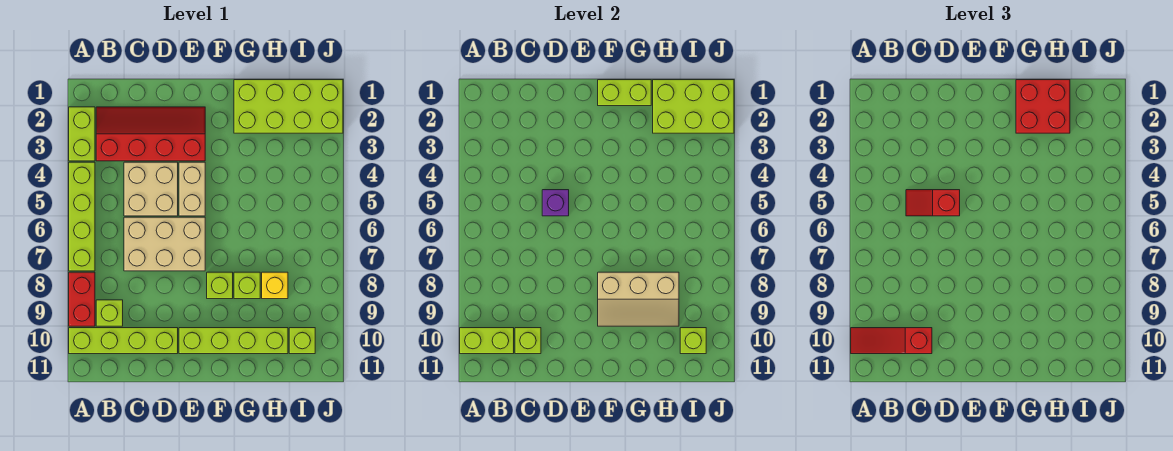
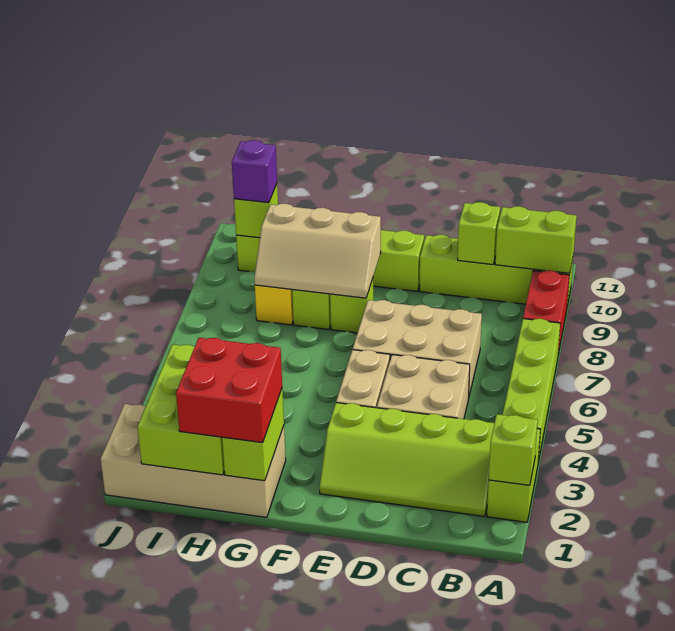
red 1x3 slope [851,328,932,354] -> none
red 2x4 slope [96,107,205,161] -> lime 2x4 slope [319,403,494,516]
lime 1x1 brick [96,300,123,326] -> lime 1x1 brick moved to [489,414,538,485]
red 1x2 slope [906,190,960,216] -> none
purple 1x1 brick [542,190,569,216] -> purple 1x1 brick moved to [232,140,277,203]
lime 1x2 brick [598,80,651,106] -> lime 1x2 brick turned to [222,389,284,481]
tan 2x3 slope [598,272,679,326] -> tan 2x3 slope turned to [254,204,381,298]
lime 2x4 brick [234,80,343,133] -> tan 2x4 brick [101,404,286,517]
lime 2x3 brick [653,80,734,133] -> lime 2x3 brick turned to [138,345,224,475]

